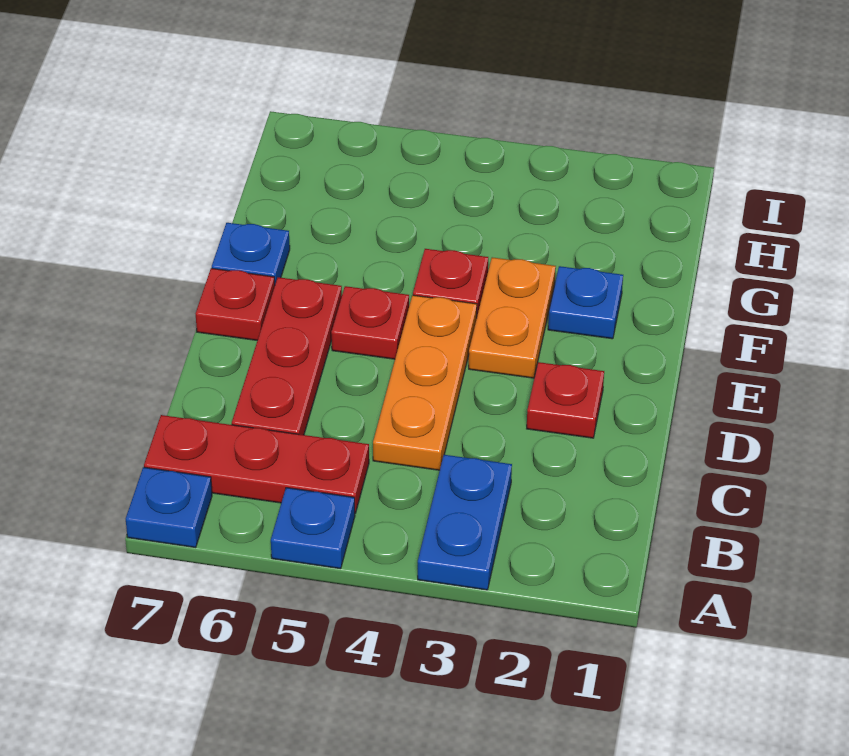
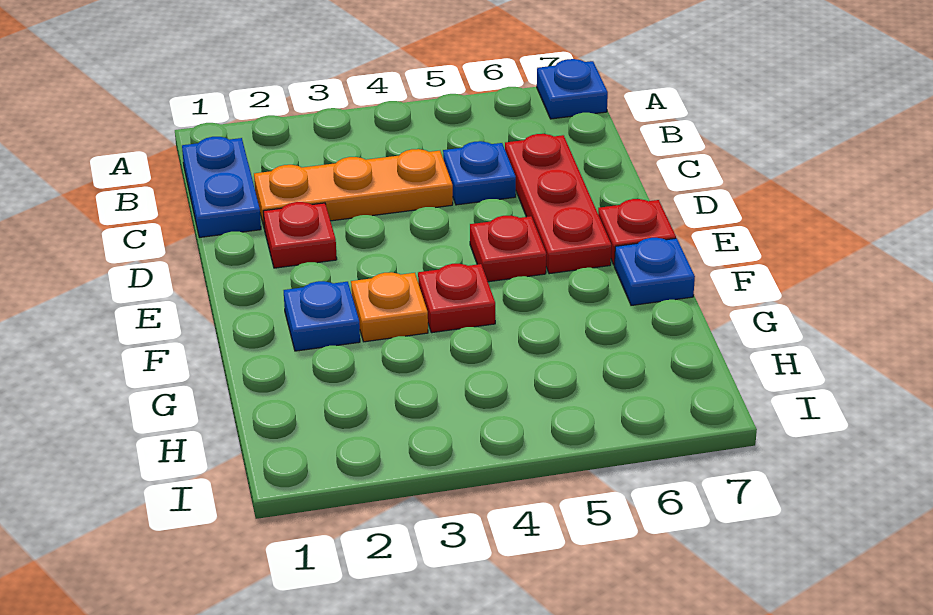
blue 1x2 plate [418,455,512,590] -> blue 1x2 plate moved to [182,137,261,237]
blue 1x1 plate [271,488,355,569] -> blue 1x1 plate moved to [443,141,516,205]
red 1x3 plate [144,415,369,513] -> none
orange 1x3 plate [373,295,477,470] -> orange 1x3 plate turned to [254,149,453,226]
orange 1x2 plate [469,257,556,378] -> orange 1x1 plate [351,272,428,342]

